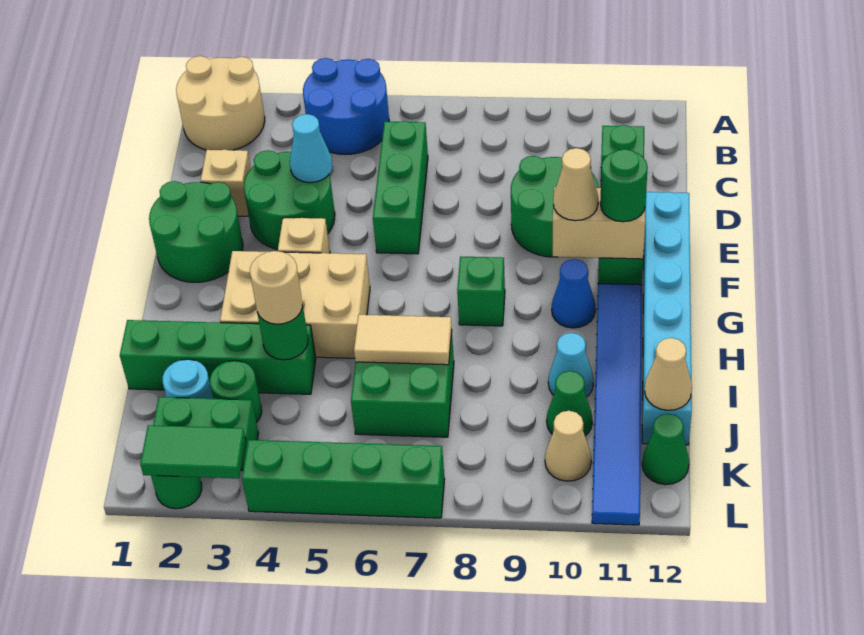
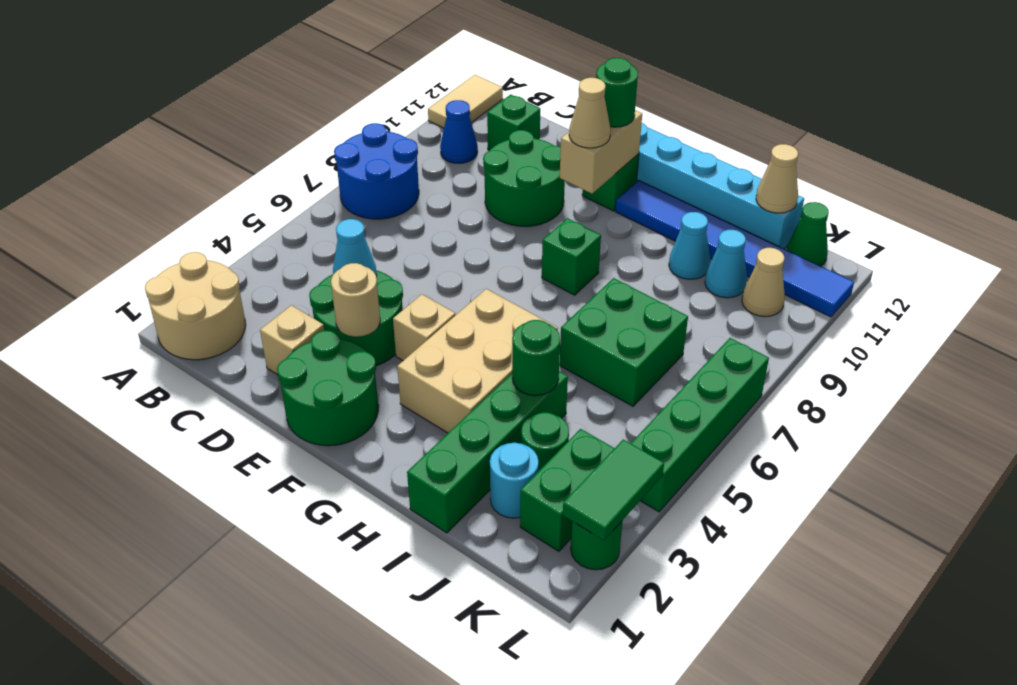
blue 2x2 round brick [303,58,389,154] -> blue 2x2 round brick moved to [334,123,419,219]
green 1x3 brick [373,121,428,254] -> none
blue 1x1 cone [552,259,595,328] -> blue 1x1 cone moved to [440,100,478,163]
tan 1x1 round brick [250,251,303,324] -> tan 1x1 round brick moved to [331,263,380,337]
tan 1x2 tile [354,315,452,365] -> tan 1x2 tile moved to [428,75,503,128]
green 1x1 cone [547,371,592,436] -> cyan 1x1 cone [705,230,747,298]

